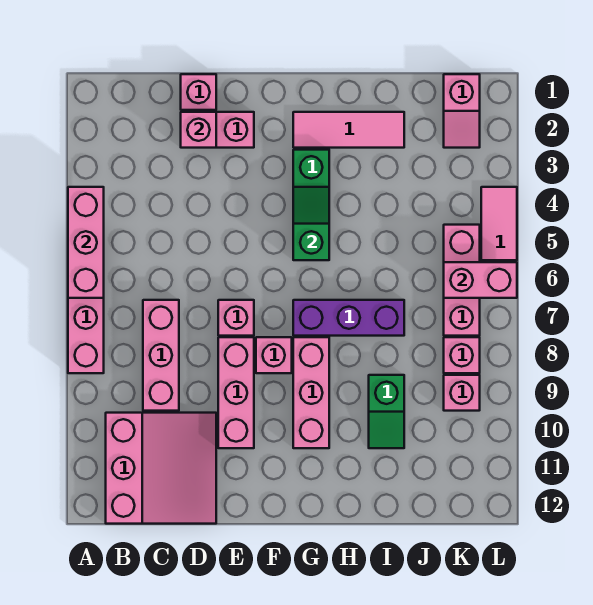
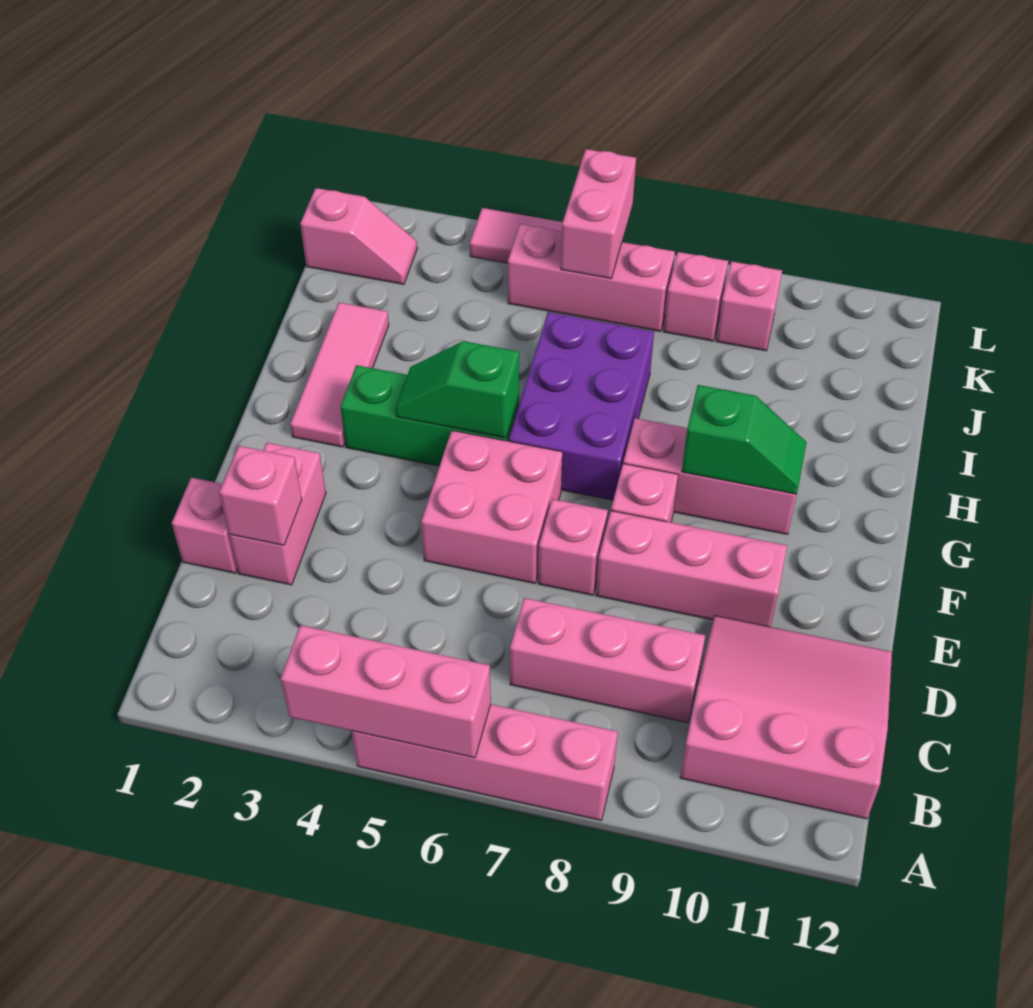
none -> pink 2x2 brick [421,430,562,583]
purple 1x3 brick [293,300,404,336] -> purple 2x3 brick [509,312,654,500]
green 1x2 slope [369,375,404,448] -> green 1x2 slope moved to [682,385,807,494]

